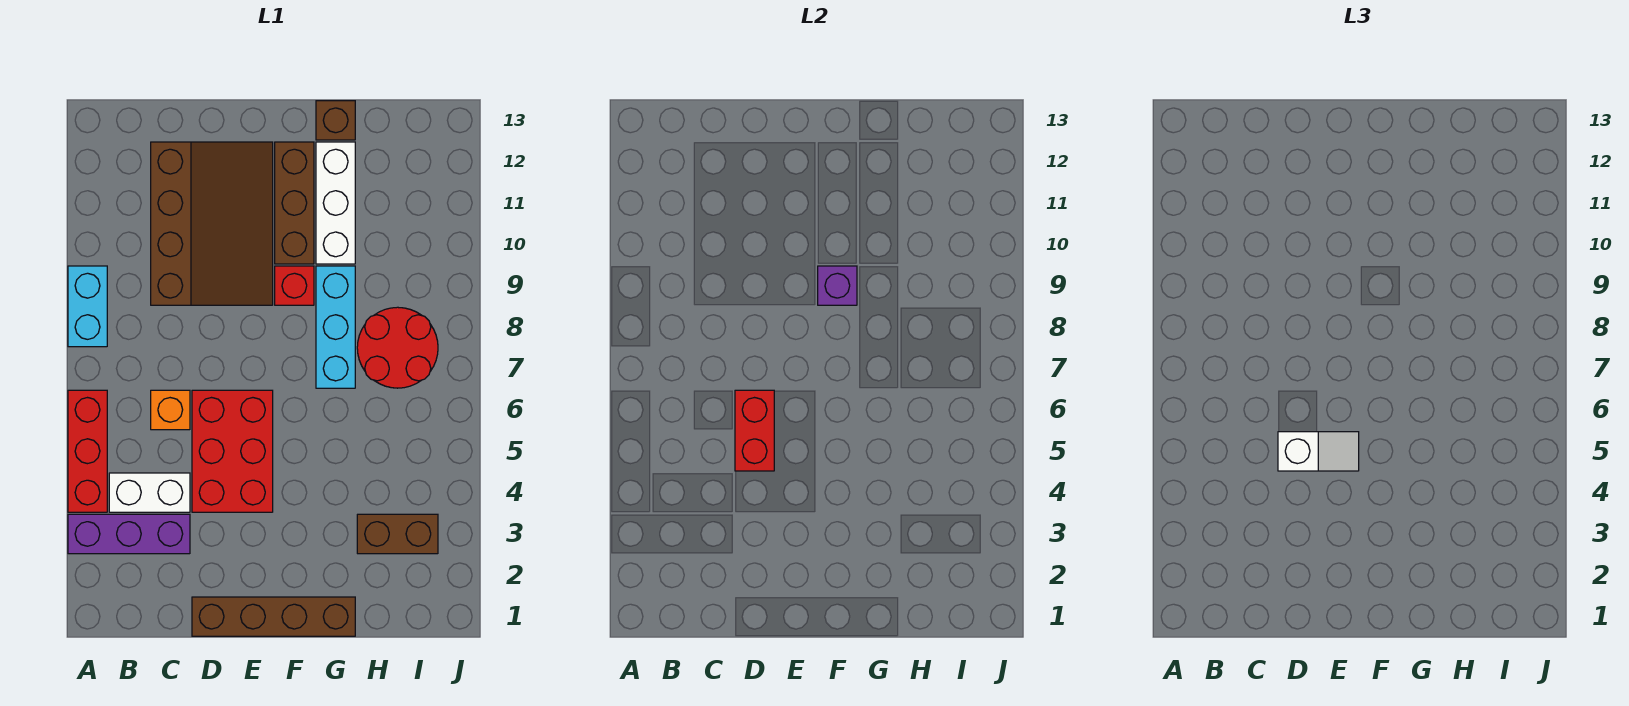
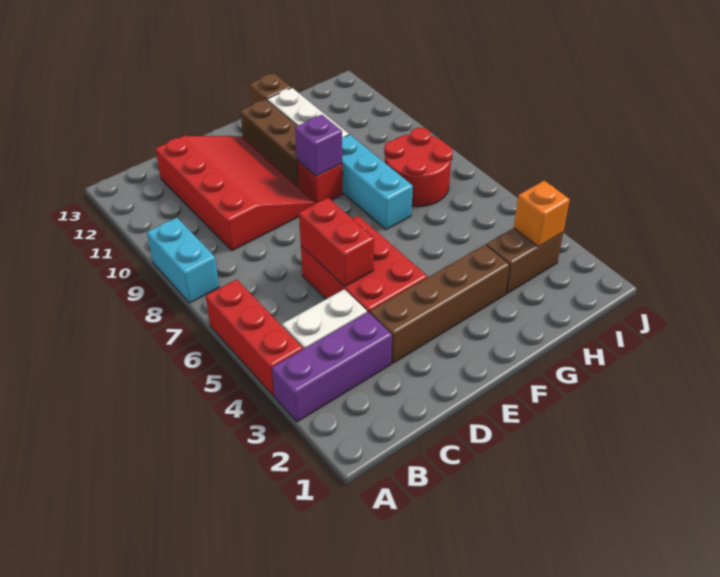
orange 1x1 brick [151,390,190,430] -> orange 1x1 brick moved to [514,181,570,247]
brown 3x4 slope [151,142,273,305] -> red 3x4 slope [155,136,316,251]
brown 1x4 brick [192,597,355,636] -> brown 1x4 brick moved to [370,244,510,364]
white 1x2 slope [1278,432,1359,471] -> none

